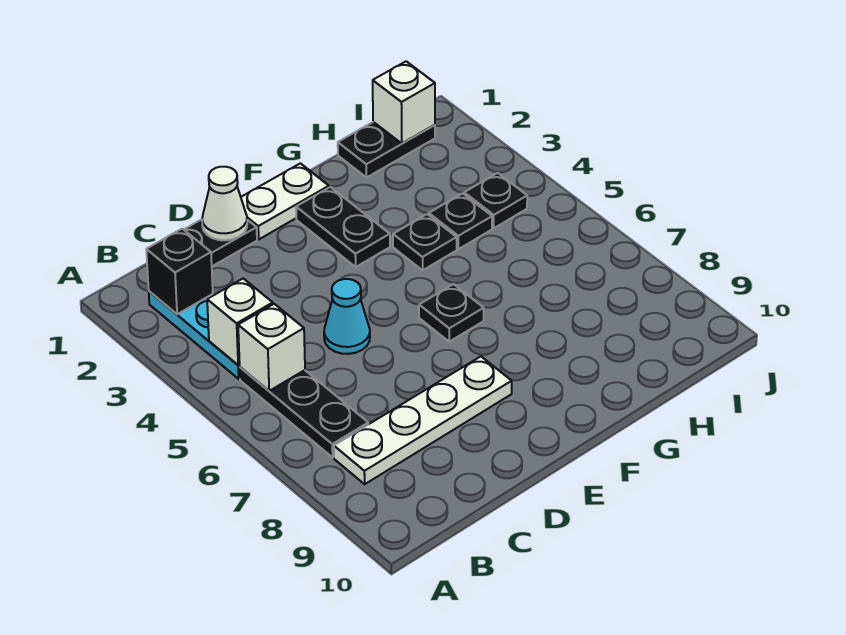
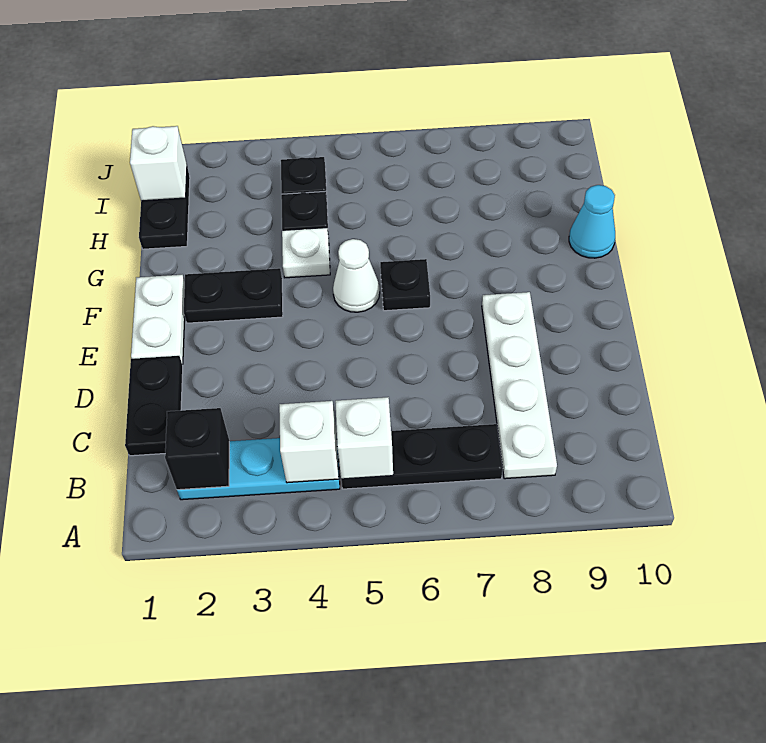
white 1x1 cone [202,167,247,240] -> white 1x1 cone moved to [333,239,380,312]
cyan 1x1 cone [324,279,370,354] -> cyan 1x1 cone moved to [569,185,615,258]
black 1x1 plate [393,214,457,270] -> white 1x1 plate [282,228,330,278]

